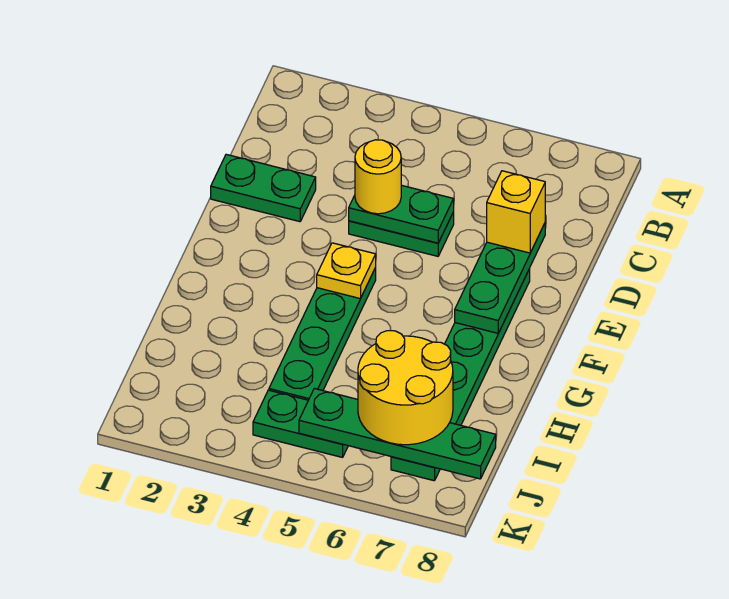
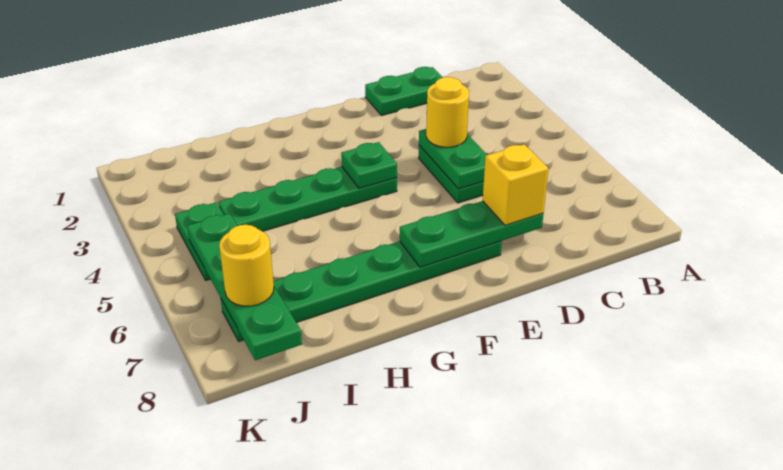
green 1x2 plate [211,154,316,222] -> green 1x2 plate turned to [365,67,443,116]
yellow 1x1 plate [317,243,376,299] -> green 1x1 plate [341,142,397,188]
yellow 2x2 round brick [358,330,453,445] -> yellow 1x1 round brick [219,225,274,306]

